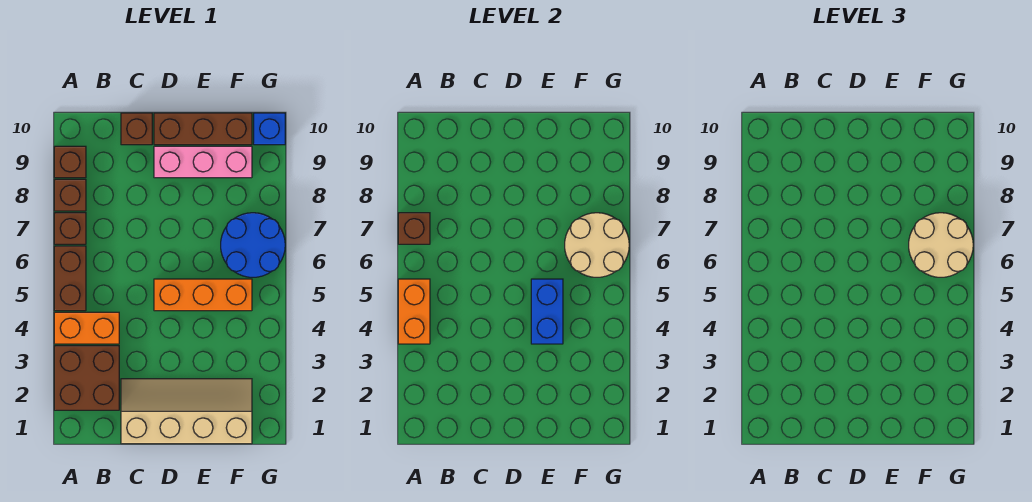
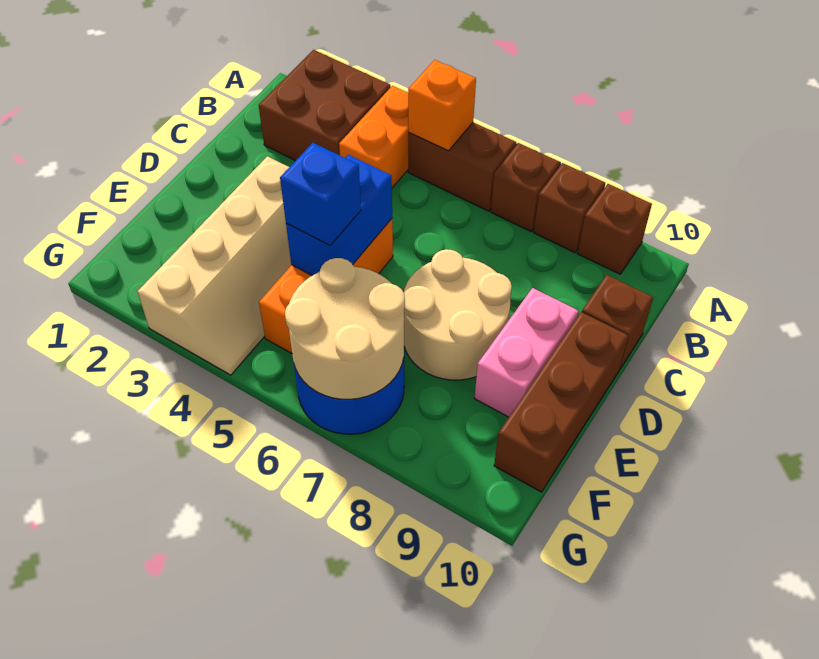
orange 1x2 brick [398,279,430,344] -> orange 1x1 brick [408,60,476,151]
brown 1x1 brick [398,213,430,244] -> none
tan 2x4 slope [121,379,252,444] -> tan 2x4 slope moved to [138,156,291,375]
pink 1x3 brick [154,146,252,178] -> pink 1x2 brick [474,288,579,417]
blue 1x2 brick [531,279,563,344] -> blue 1x2 brick turned to [286,155,392,275]
tan 2x2 round brick [909,213,973,277] -> tan 2x2 round brick moved to [404,249,512,380]
blue 1x1 brick [254,113,285,145] -> blue 1x1 brick moved to [280,143,361,245]

